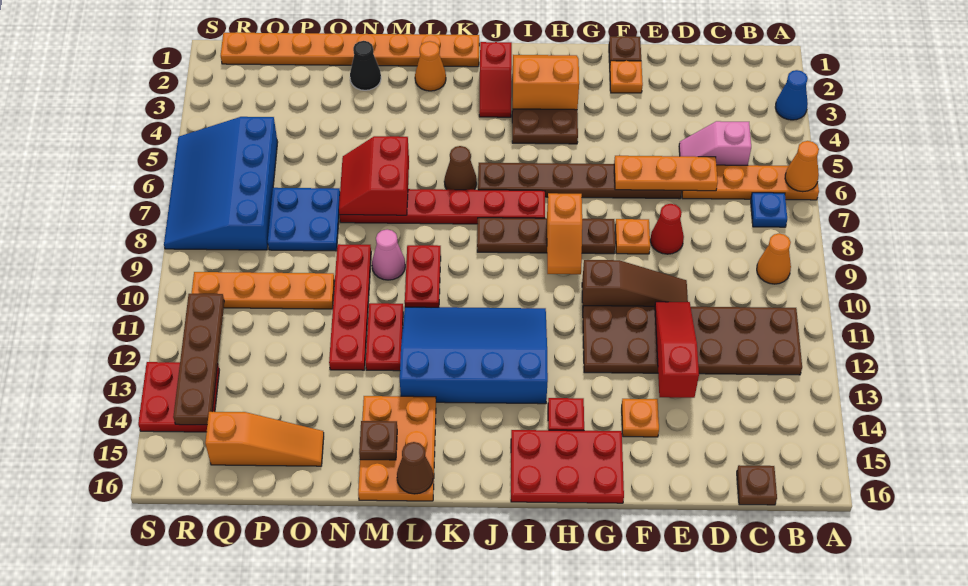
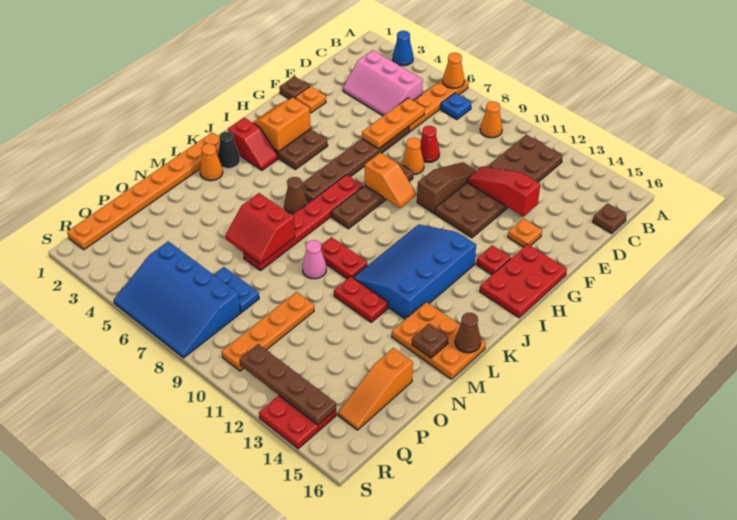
pink 1x2 slope [679,121,751,165] -> pink 2x3 slope [343,50,423,116]
orange 1x1 plate [615,219,650,254] -> orange 1x1 cone [402,138,424,175]
black 1x1 cone [350,41,381,90] -> black 1x1 cone moved to [218,132,240,168]
red 1x4 plate [329,244,371,370] -> none
blue 2x2 plate [268,188,340,251] -> blue 1x2 plate [213,267,259,312]
orange 1x3 slope [205,412,324,466] -> orange 1x3 slope turned to [338,348,413,430]

